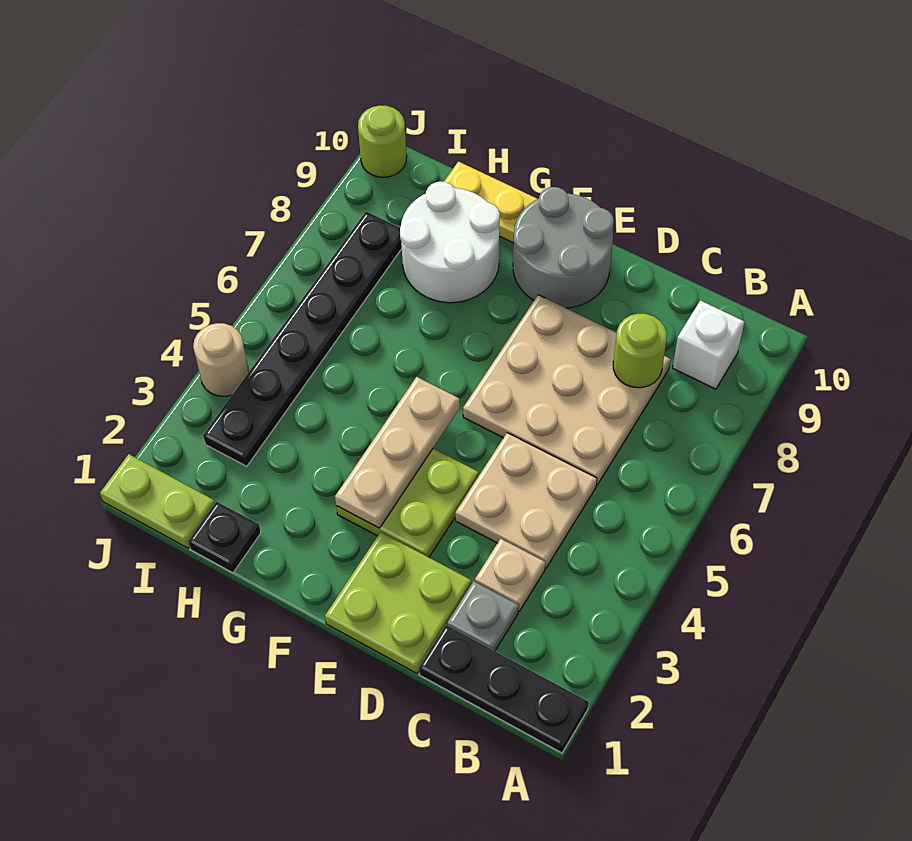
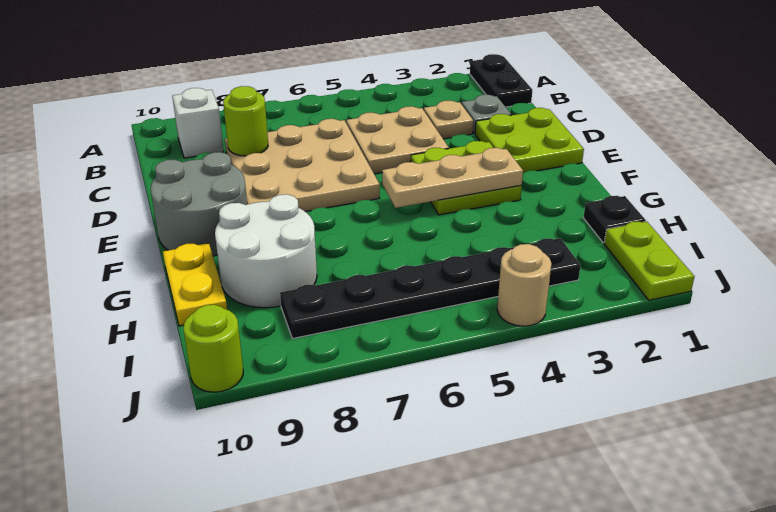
black 1x3 plate [419,625,589,753] -> black 1x2 plate [470,54,532,107]

